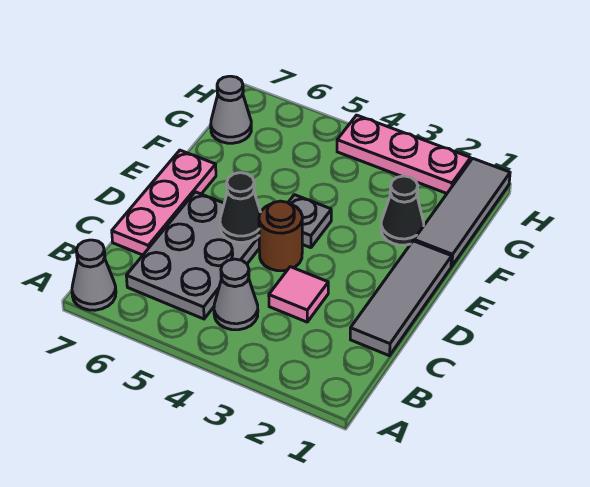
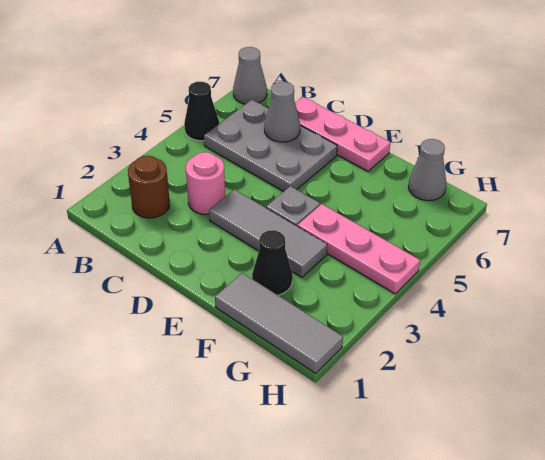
grey 1x1 cone [214,259,258,330] -> grey 1x1 cone moved to [264,82,300,142]
grey 1x3 tile [350,241,452,356] -> grey 1x3 tile moved to [209,190,327,277]
pink 1x1 tile [269,267,328,322] -> pink 1x1 round brick [186,152,225,215]
brown 1x1 round brick [259,201,302,271] -> brown 1x1 round brick moved to [128,156,170,218]
black 1x1 cone [220,173,261,242] -> black 1x1 cone moved to [184,82,219,141]
pink 1x3 plate [337,115,471,193] -> pink 1x3 plate turned to [297,204,420,294]

